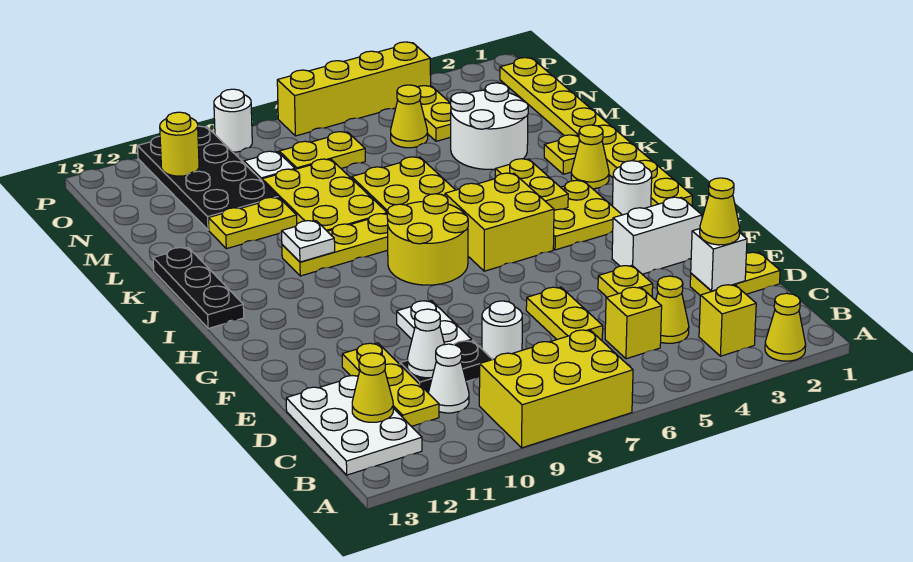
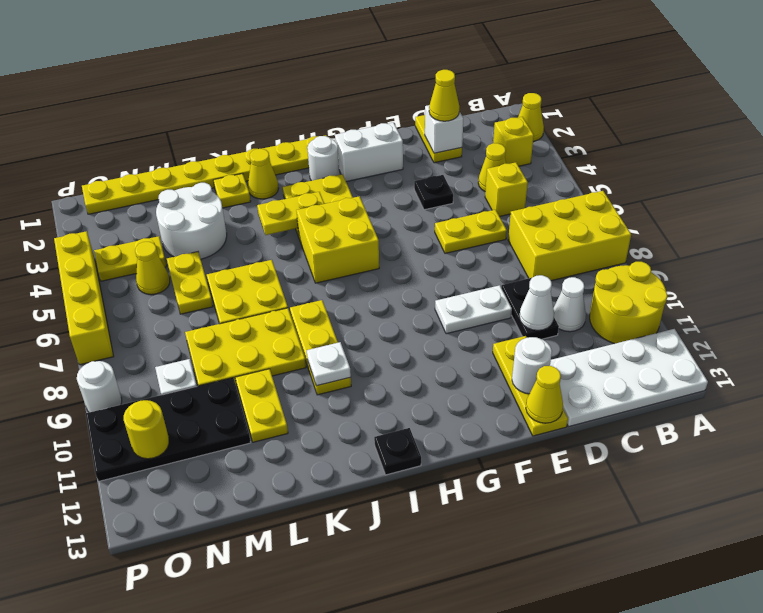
yellow 2x3 brick [479,329,633,448] -> yellow 2x3 brick turned to [508,191,631,281]
white 2x3 plate [286,376,422,475] -> white 2x4 plate [550,329,708,427]
yellow 1x3 plate [342,343,439,426] -> yellow 1x3 plate turned to [493,336,568,436]
yellow 1x1 cone [352,353,393,422] -> yellow 1x1 cone moved to [526,366,563,423]
white 1x1 round brick [482,301,522,359] -> white 1x1 round brick moved to [512,337,552,394]
yellow 1x1 plate [598,265,653,297] -> black 1x1 plate [414,175,453,210]
white 1x2 brick [612,197,702,274] -> white 1x2 brick turned to [335,122,403,182]
yellow 2x2 round brick [387,194,468,285] -> yellow 2x2 round brick moved to [590,262,667,344]
black 1x3 plate [153,248,244,329] -> black 1x1 plate [374,428,421,475]
yellow 1x2 plate [279,132,365,169] -> yellow 1x2 plate moved to [167,252,213,314]

